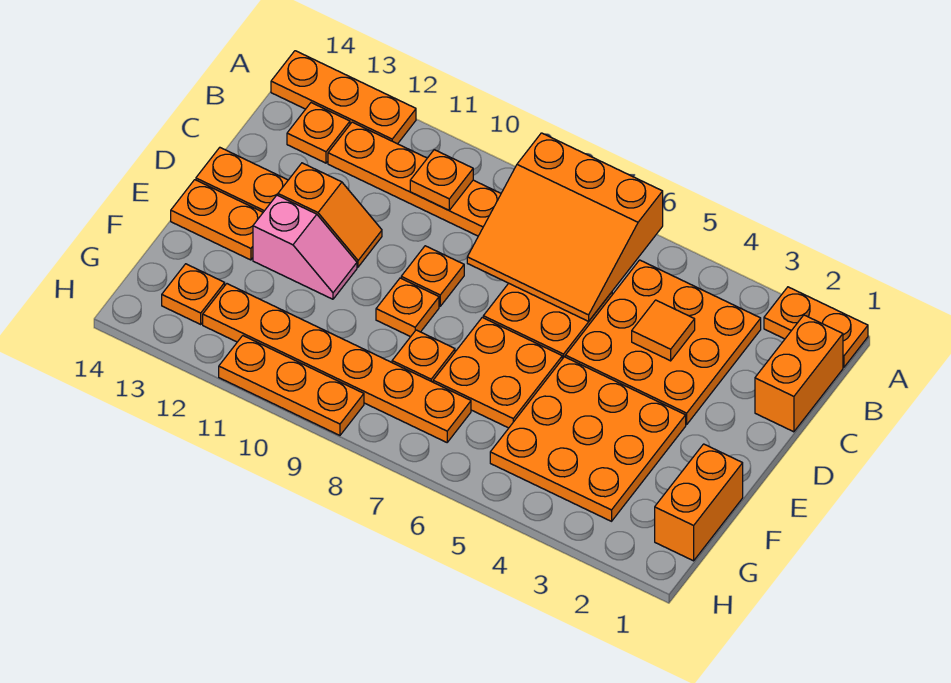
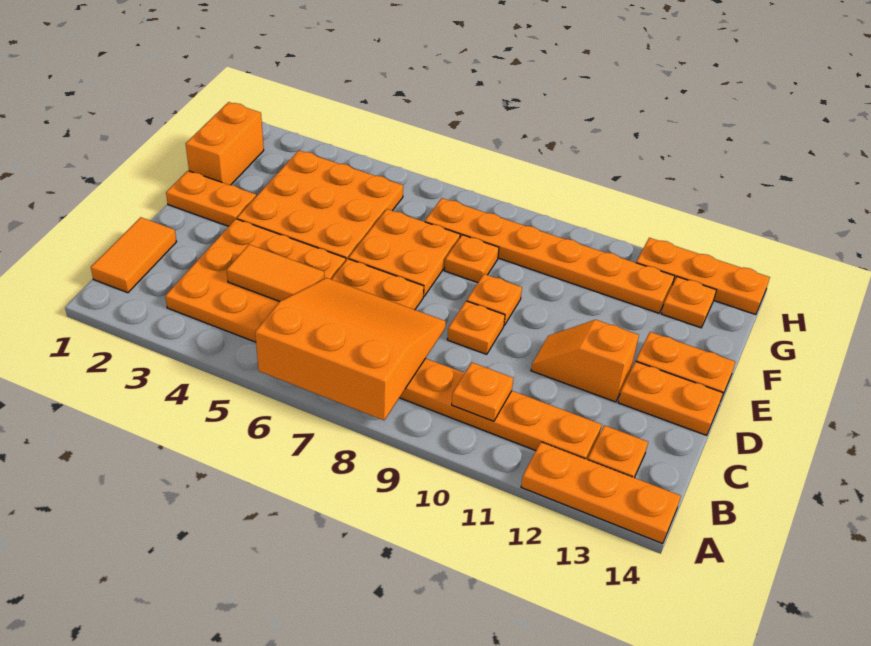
orange 1x2 plate [764,287,868,367] -> orange 1x2 plate moved to [166,171,256,226]
orange 1x2 brick [755,315,843,432] -> orange 1x2 tile [91,217,177,293]
orange 1x1 tile [632,300,695,361] -> orange 1x2 tile [227,244,325,302]
pink 1x2 slope [253,195,357,299] -> none
orange 1x3 plate [219,336,364,435] -> orange 1x3 plate moved to [636,238,770,315]

